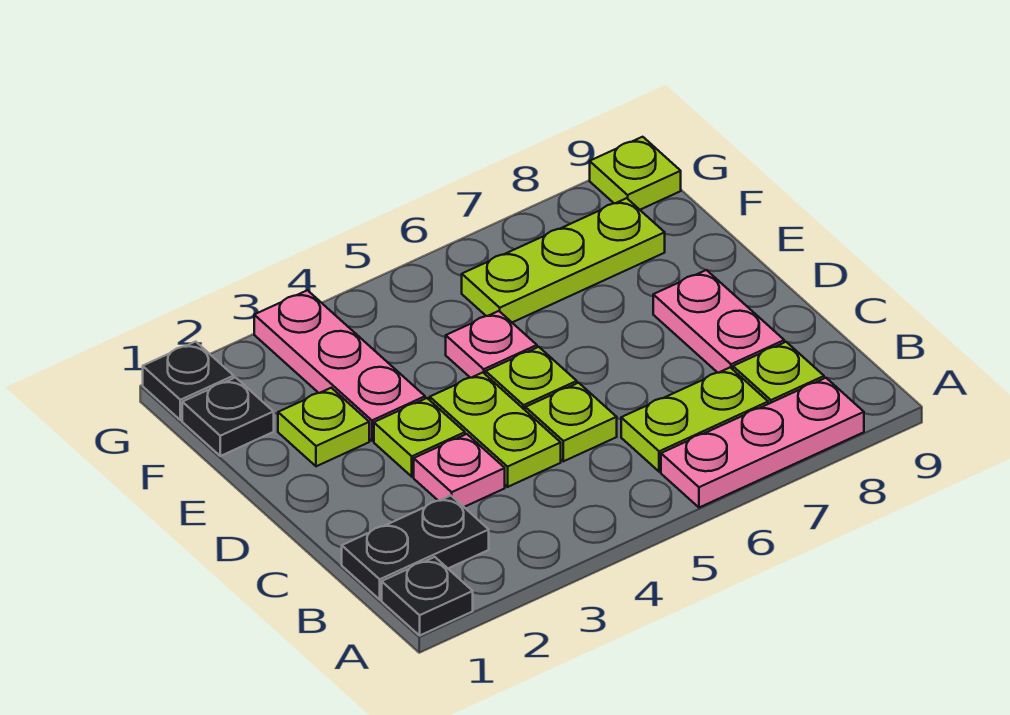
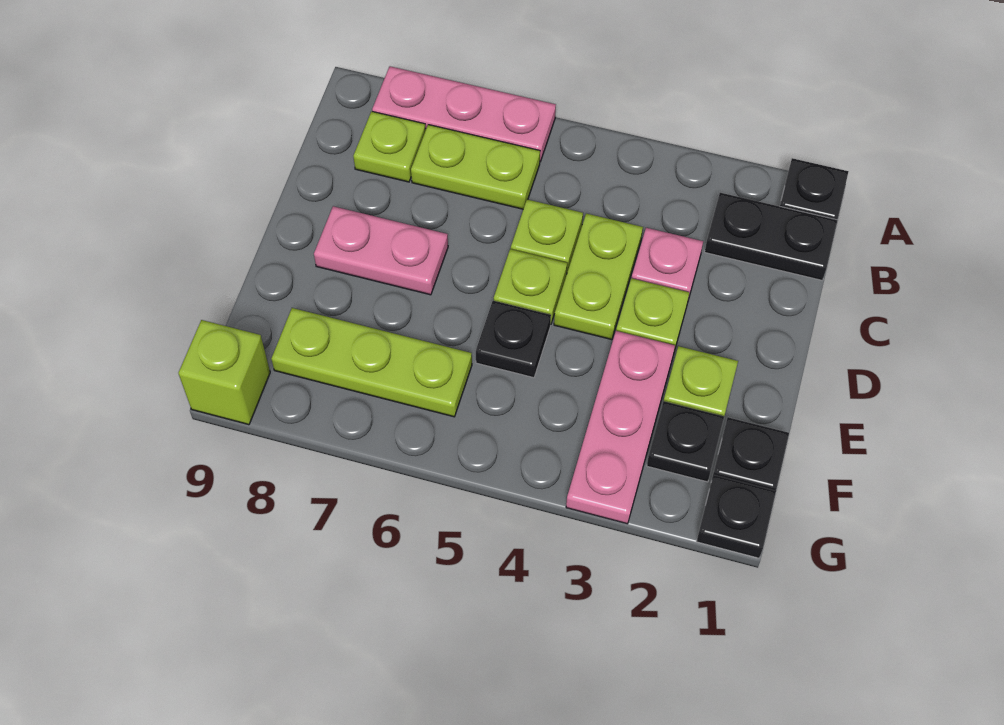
pink 1x2 plate [653,270,784,373] -> pink 1x2 plate turned to [314,206,448,295]
pink 1x1 plate [446,311,537,378] -> black 1x1 plate [476,301,551,378]
none -> black 1x1 plate [647,401,724,482]
lime 1x1 plate [590,137,681,210] -> lime 1x1 brick [178,320,270,425]

